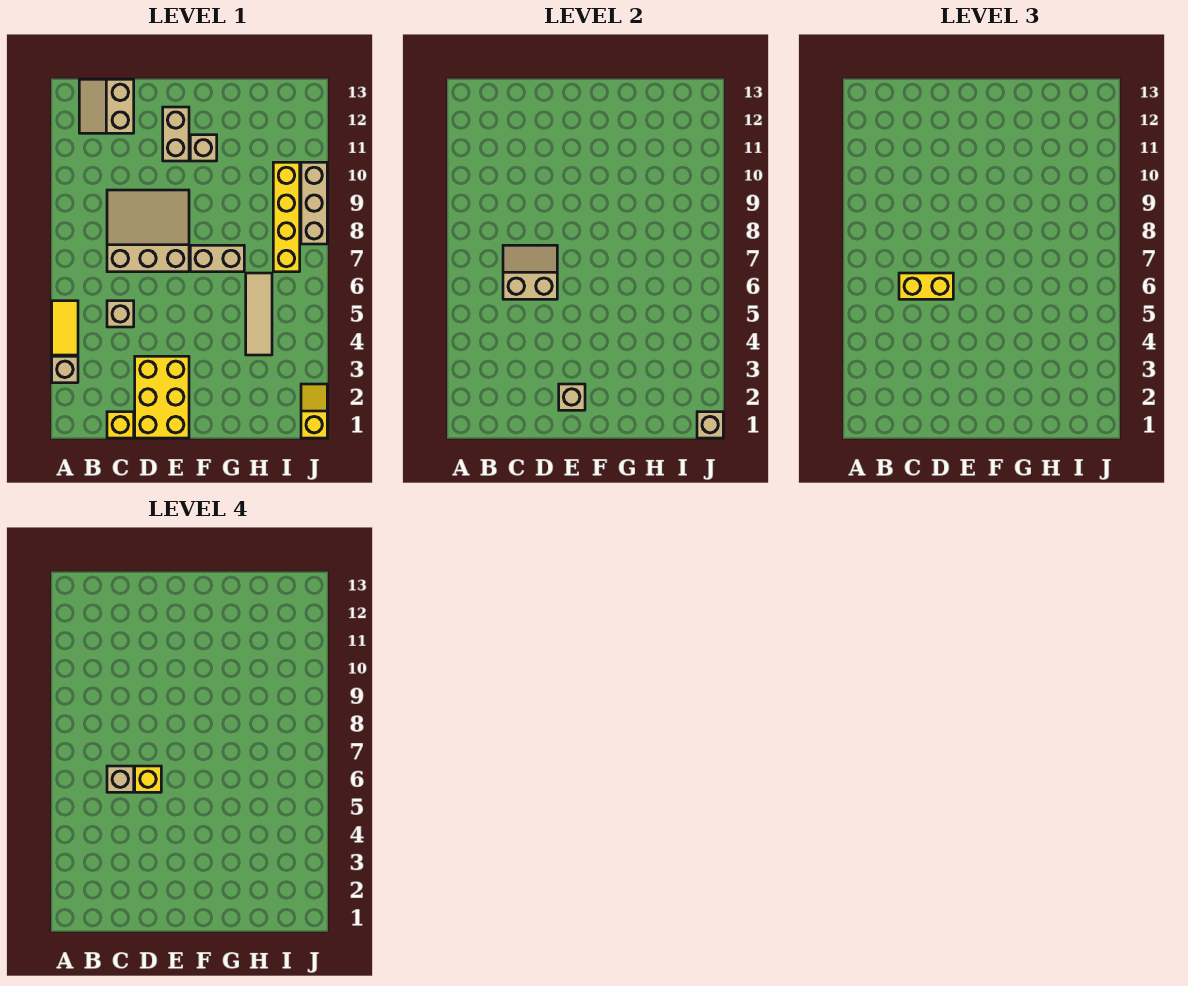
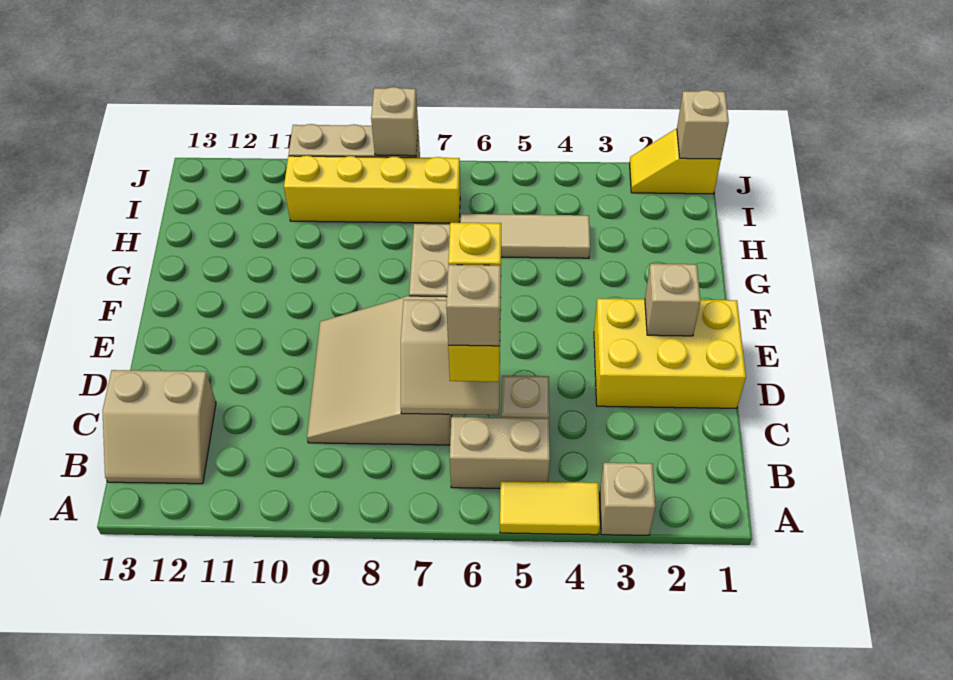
yellow 1x1 brick [107,412,134,438] -> none
tan 2x2 slope [503,245,557,299] -> tan 2x2 slope turned to [401,300,501,415]
tan 1x2 brick [163,107,189,161] -> tan 1x2 brick moved to [450,417,550,488]
tan 1x1 brick [190,135,217,161] -> tan 1x1 brick moved to [371,87,418,156]

